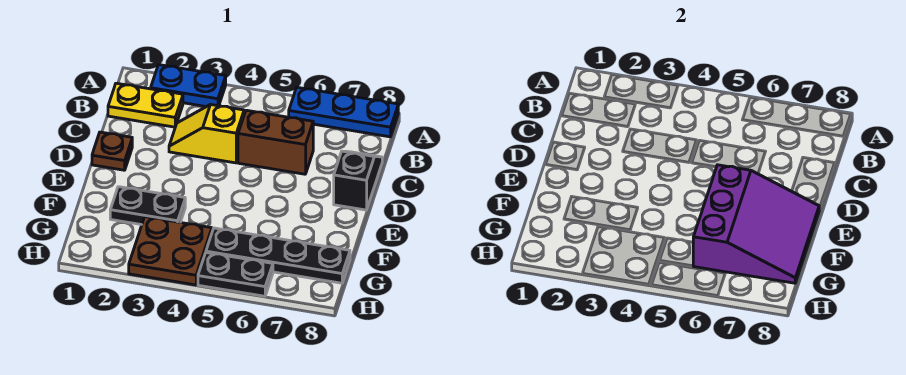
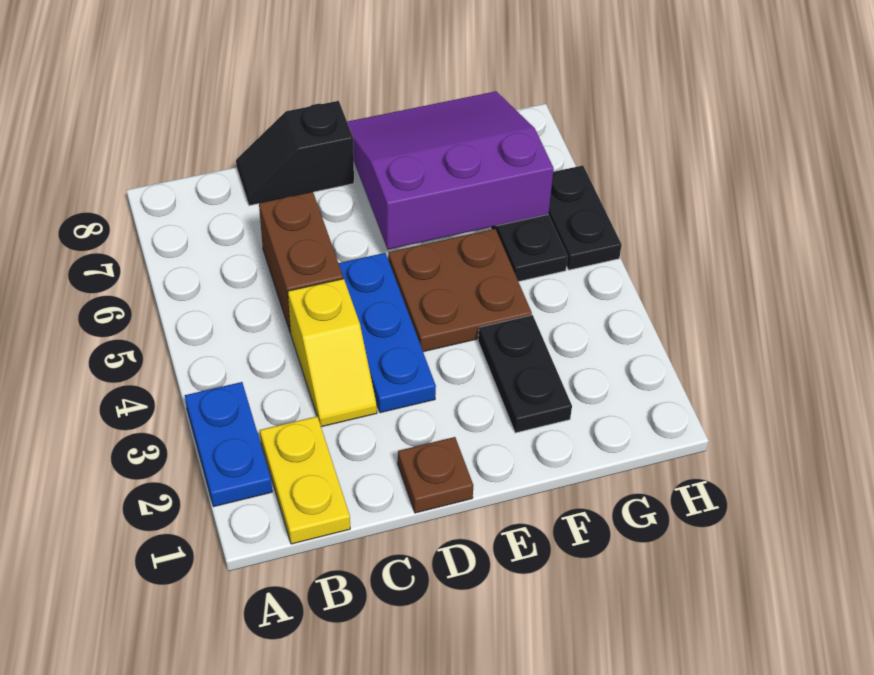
blue 1x3 plate [289,87,398,137] -> blue 1x3 plate moved to [339,253,436,413]
brown 2x2 plate [129,217,212,285] -> brown 2x2 plate moved to [388,229,532,352]

